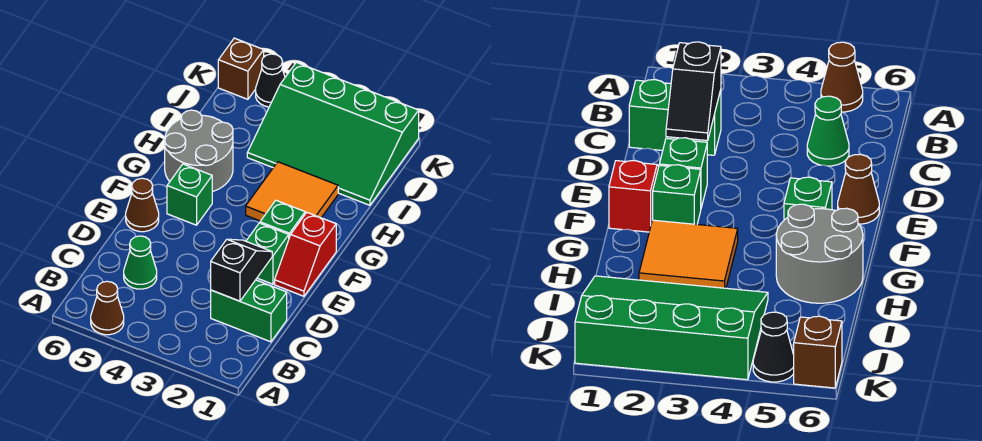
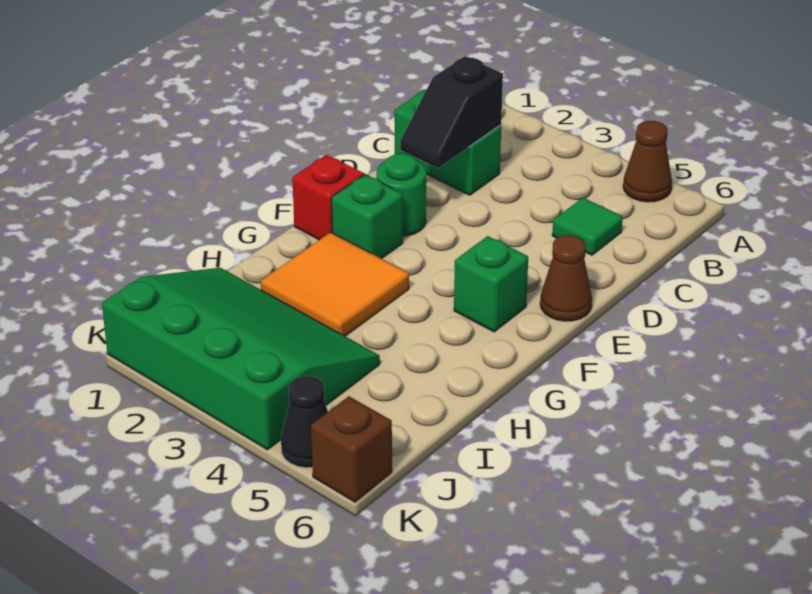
green 1x1 cone [124,236,157,289] -> green 1x1 tile [552,198,623,255]
green 1x1 brick [246,223,289,284] -> green 1x1 round brick [377,154,426,236]
grey 2x2 round brick [165,110,233,192] -> none

